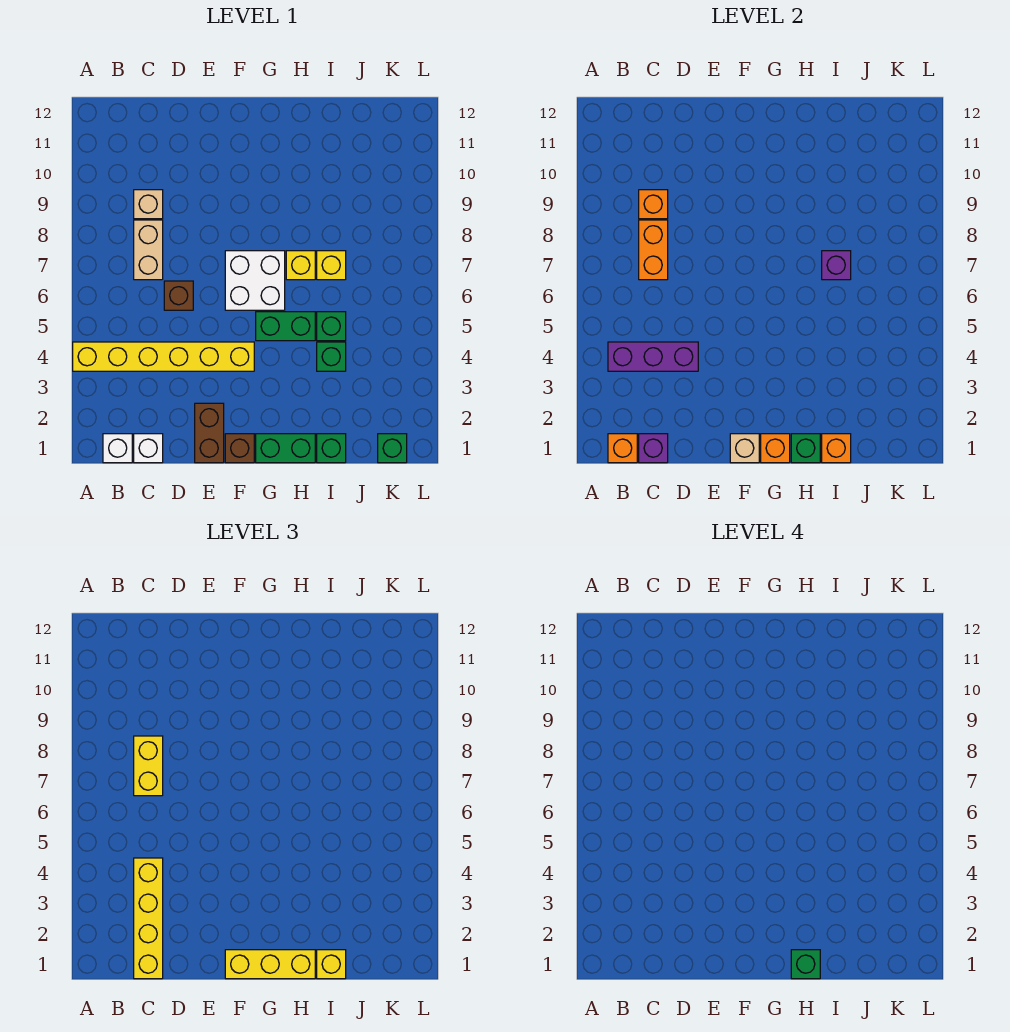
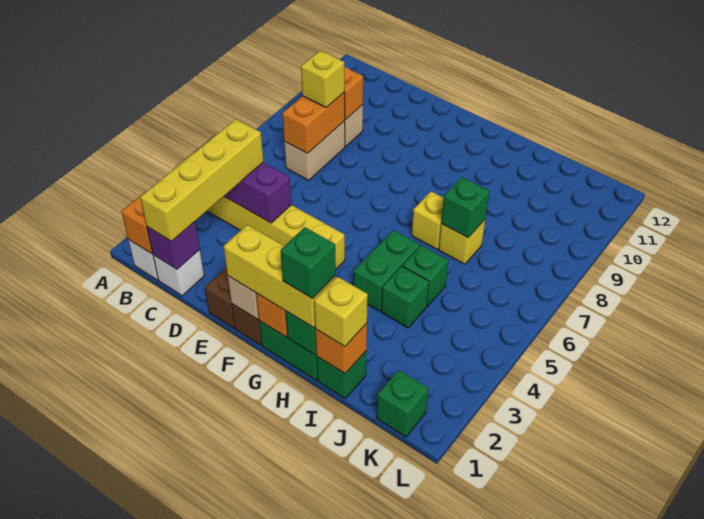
yellow 1x2 brick [134,736,163,796] -> yellow 1x1 brick [301,51,345,107]
brown 1x1 brick [164,281,193,310] -> none
white 2x2 brick [225,251,285,310] -> none
green 1x2 brick [256,312,315,341] -> green 1x2 brick turned to [353,230,420,311]
purple 1x1 brick [822,251,851,280] -> green 1x1 brick [441,177,489,238]

